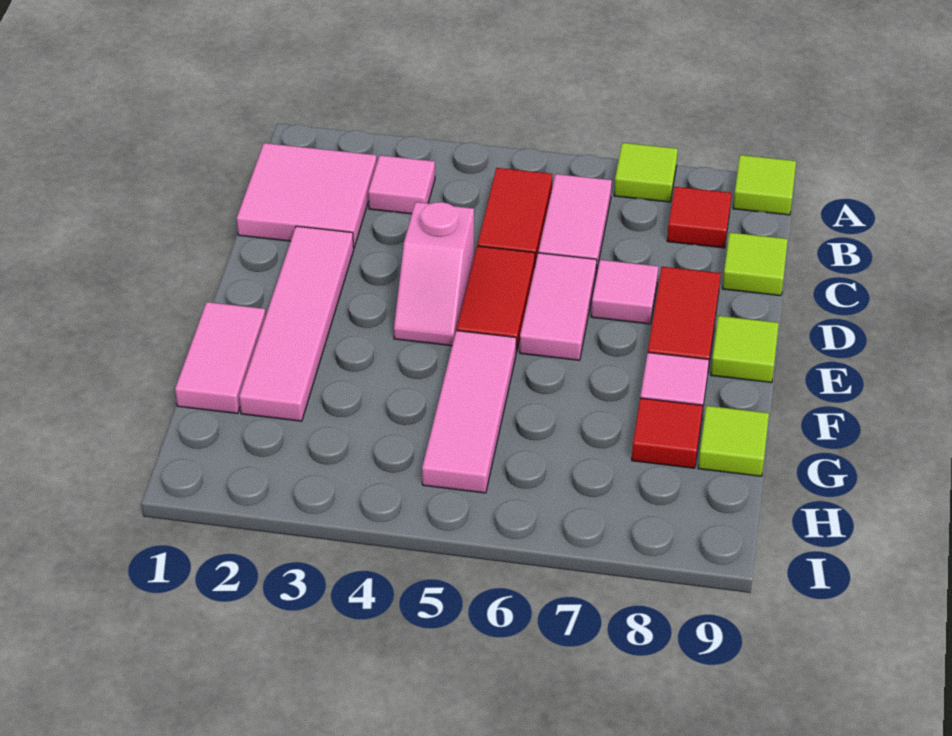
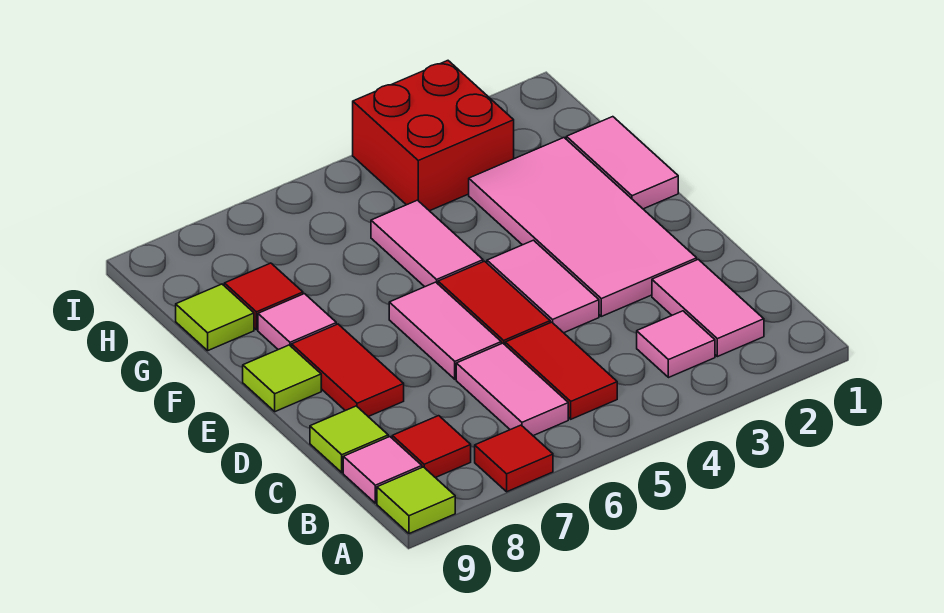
lime 1x1 tile [614,143,678,202] -> red 1x1 tile [475,425,553,492]
pink 2x2 tile [237,143,377,247] -> pink 1x2 tile [652,259,764,357]
pink 1x4 tile [239,226,354,421] -> pink 2x4 tile [469,138,697,316]
pink 1x2 slope [394,202,474,346] -> pink 1x2 tile [487,240,599,333]
pink 1x1 tile [591,260,658,324] -> pink 1x1 tile moved to [343,437,422,503]
pink 1x3 tile [422,331,516,493] -> pink 1x2 tile [371,200,483,287]
none -> red 2x2 brick [353,61,514,211]

